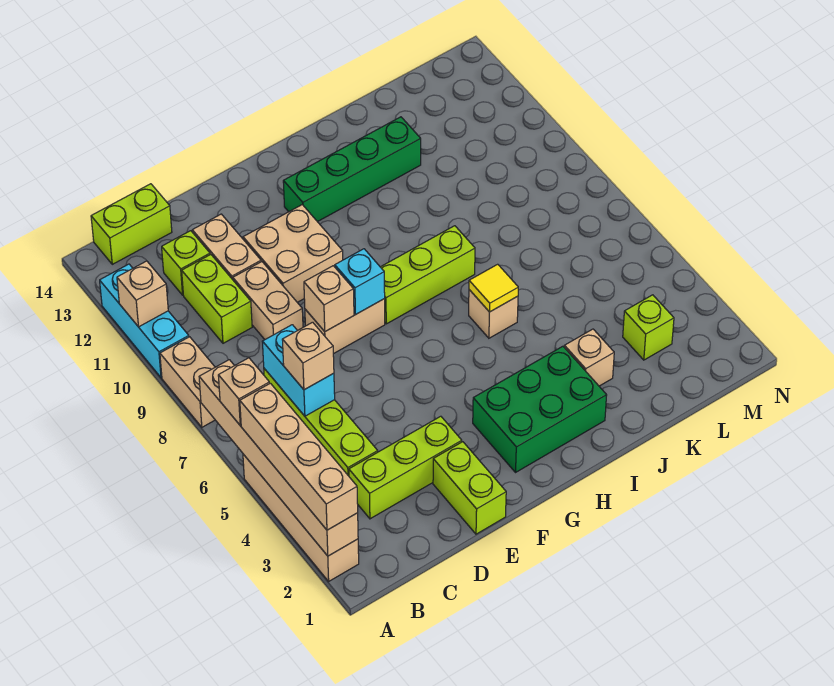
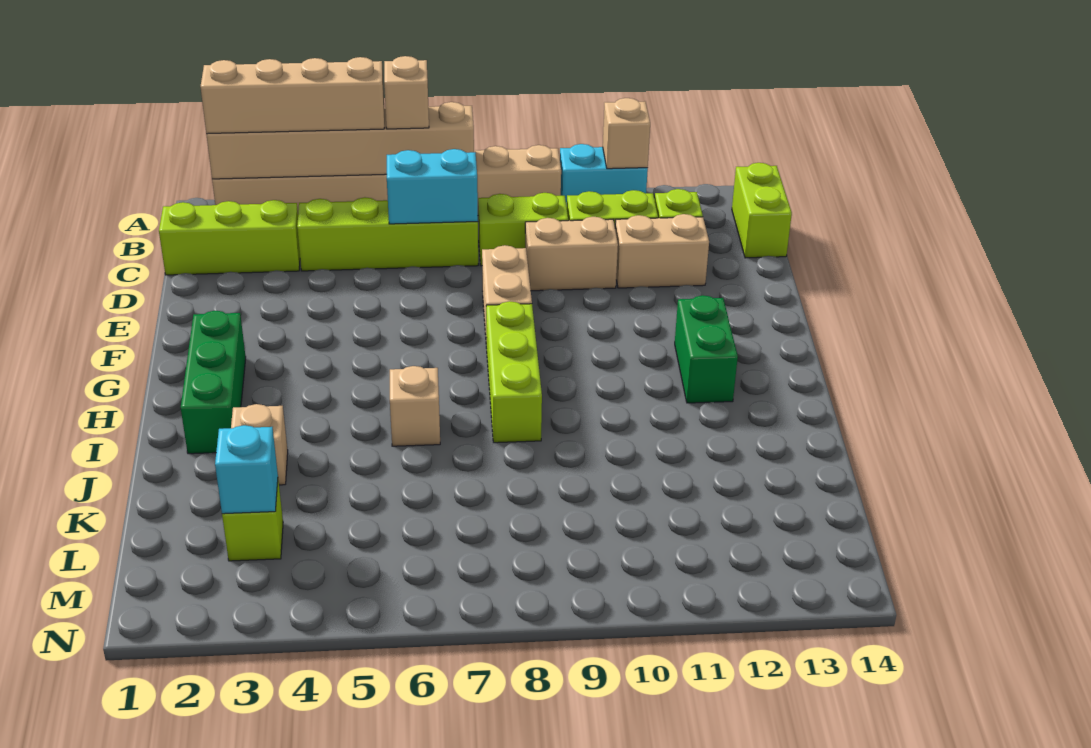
cyan 1x3 brick [100,264,189,378] -> cyan 1x2 brick [560,144,648,207]
lime 1x3 brick [349,416,462,519] -> lime 1x3 brick turned to [159,200,300,275]
tan 1x1 brick [282,322,334,390] -> none
lime 1x2 brick [433,442,506,534] -> lime 1x2 brick moved to [478,193,568,266]
tan 1x1 brick [304,266,354,331] -> none
tan 2x2 brick [243,205,343,302] -> none
cyan 1x1 brick [335,249,385,314] -> cyan 1x1 brick moved to [215,425,278,514]
green 2x3 brick [473,346,607,472] -> green 1x3 brick [181,311,246,454]
green 1x4 brick [283,117,421,222] -> green 1x2 brick [675,295,738,403]
yellow 1x1 tile [469,264,518,312] -> none

